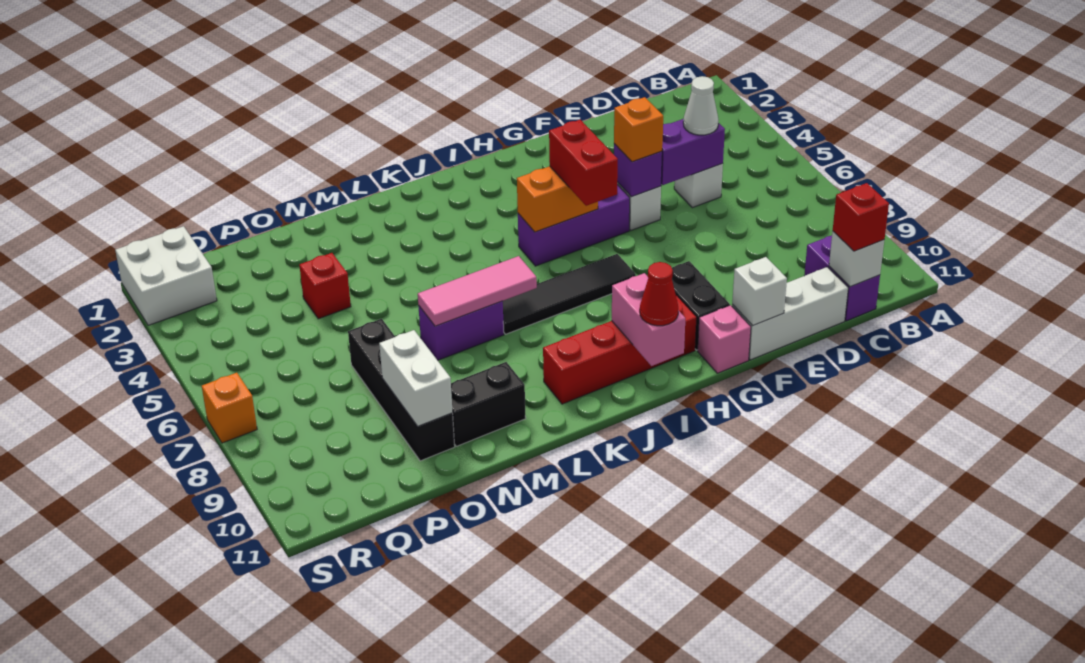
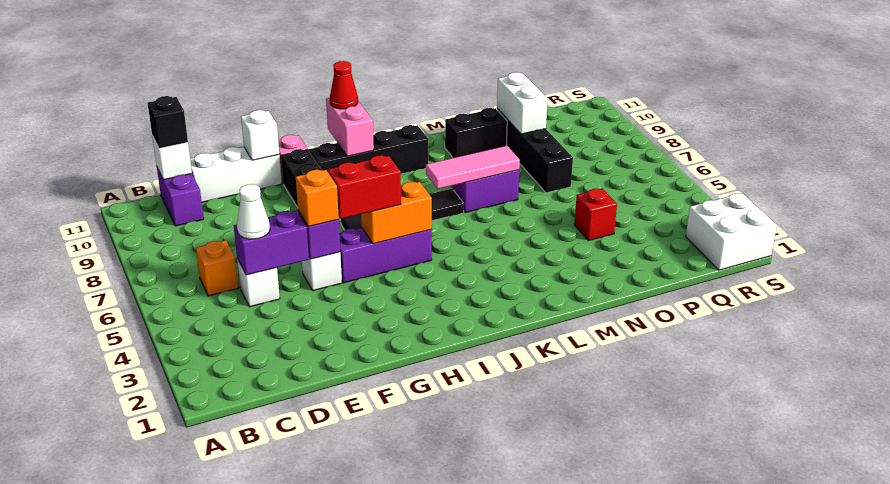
red 1x1 brick [833,183,889,251] -> black 1x1 brick [148,96,188,148]
red 1x2 brick [549,120,618,206] -> red 1x2 brick turned to [328,155,401,219]
red 1x4 brick [543,296,697,404] -> black 1x4 brick [310,125,428,174]
orange 1x1 brick [202,373,257,443] -> orange 1x1 brick moved to [196,240,238,296]

